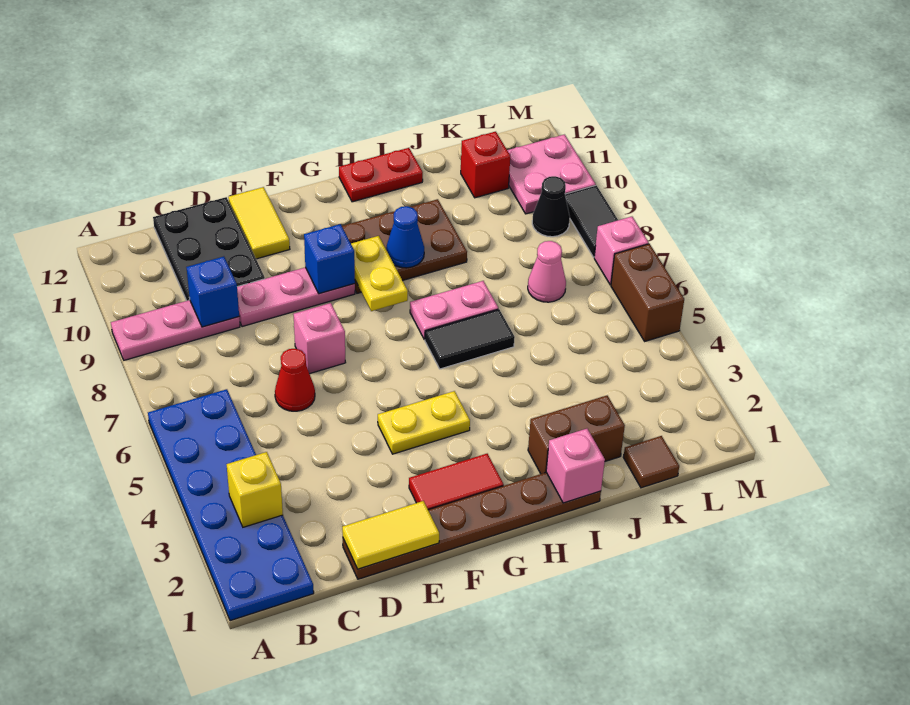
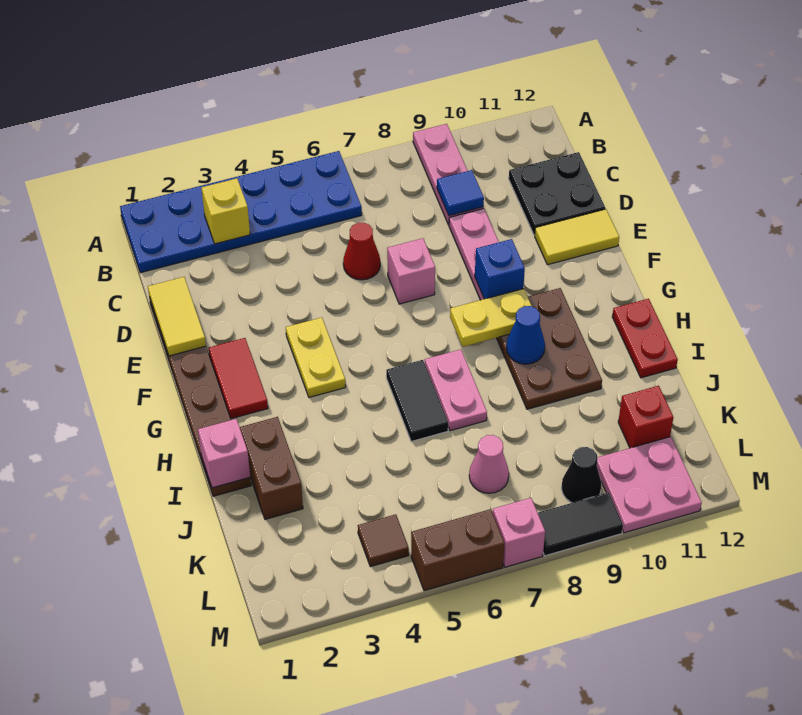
blue 1x1 brick [186,257,239,327] -> blue 1x1 tile [437,170,484,216]
black 2x3 plate [153,197,265,301] -> black 2x2 plate [509,152,605,235]
brown 1x1 tile [623,436,679,488] -> brown 1x1 tile moved to [358,514,409,567]

